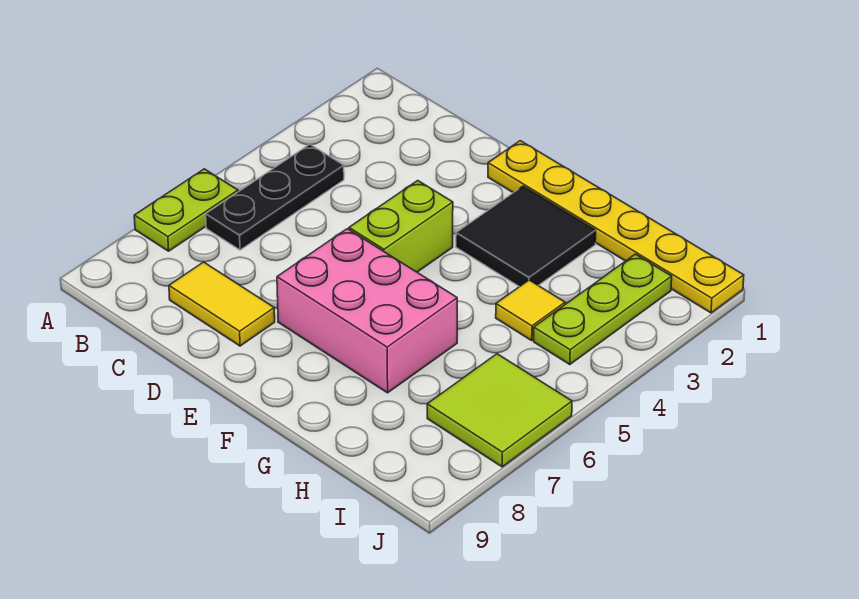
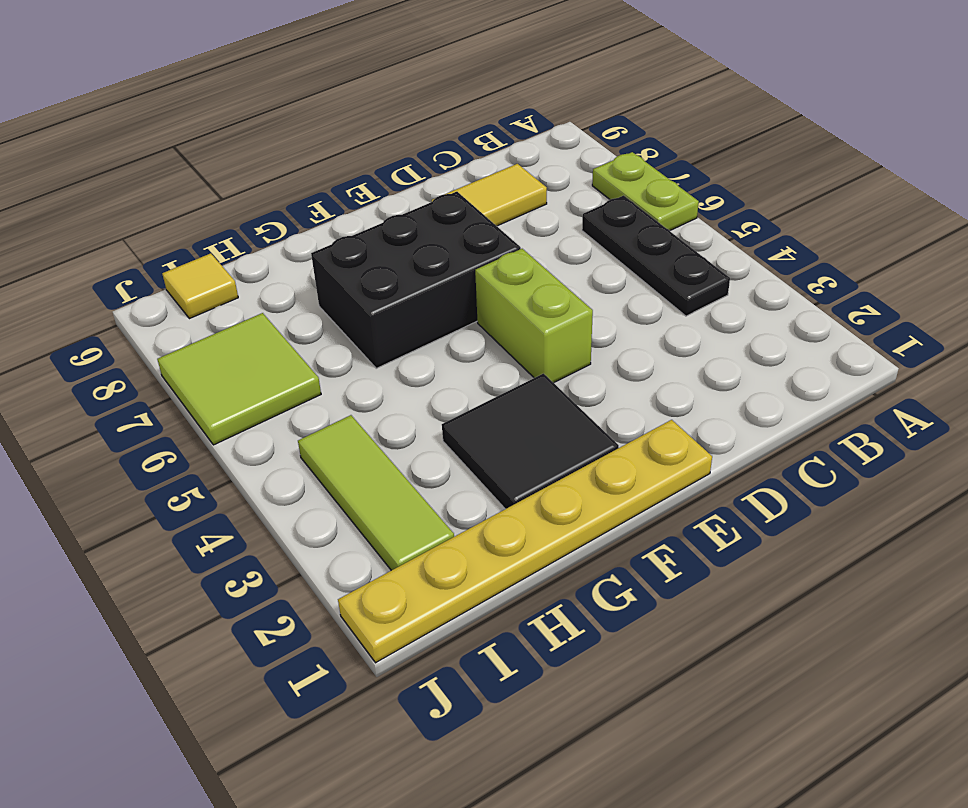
pink 2x3 brick [277,229,457,393] -> black 2x3 brick [311,192,521,368]
yellow 1x1 tile [496,280,565,340] -> yellow 1x1 tile moved to [162,253,238,319]
lime 1x3 plate [534,254,672,365] -> lime 1x3 tile [298,415,454,570]

